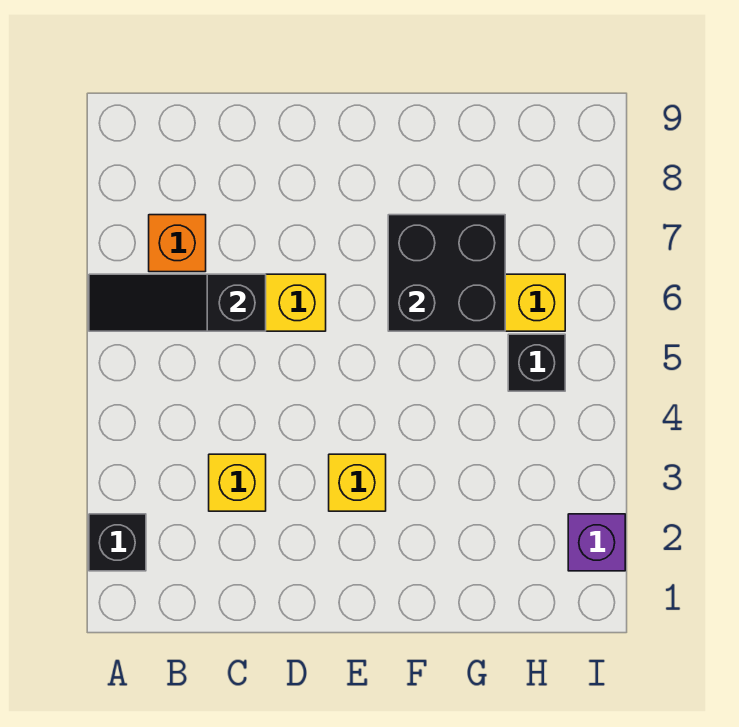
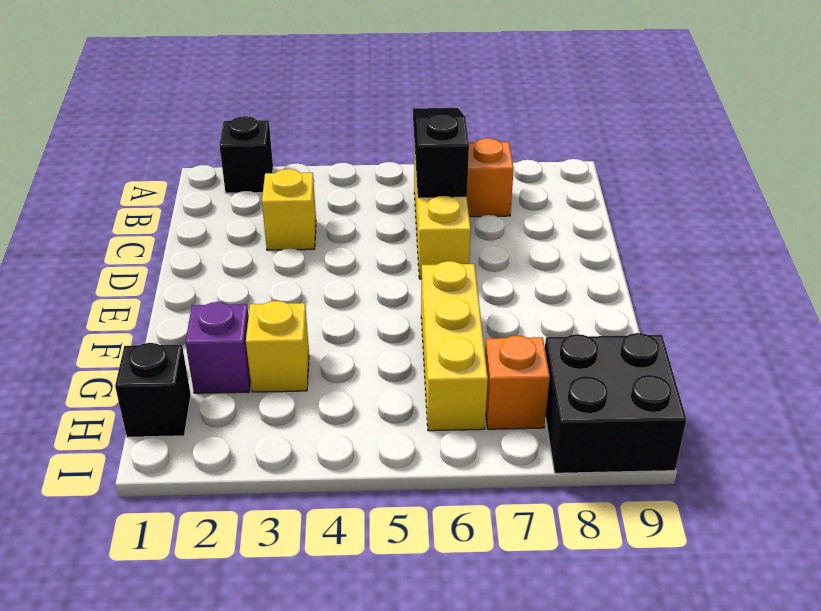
yellow 1x1 brick [329,454,386,511] -> yellow 1x1 brick moved to [246,301,309,392]
black 2x2 brick [388,215,505,331] -> black 2x2 brick moved to [545,333,686,473]
black 1x1 brick [508,334,565,391] -> black 1x1 brick moved to [115,343,191,437]
none -> orange 1x1 brick [485,335,550,429]
purple 1x1 brick [568,514,625,571] -> purple 1x1 brick moved to [185,302,251,393]

